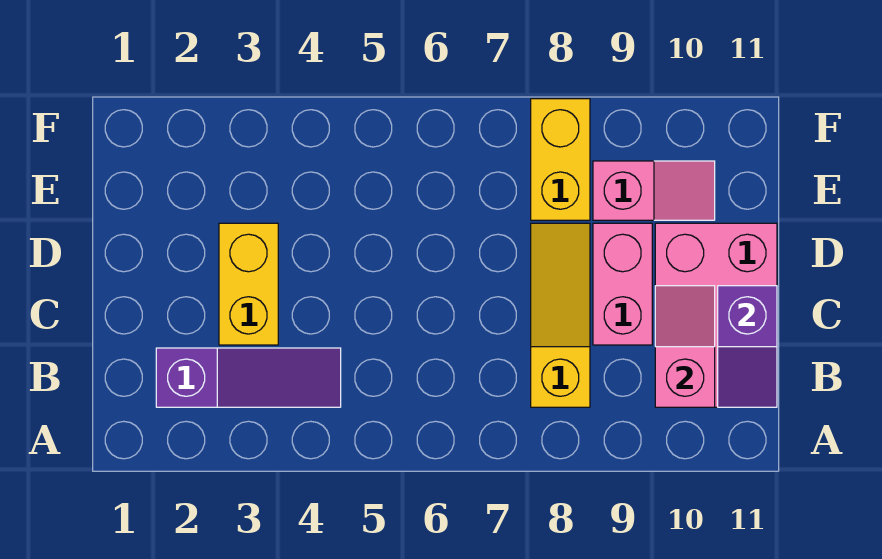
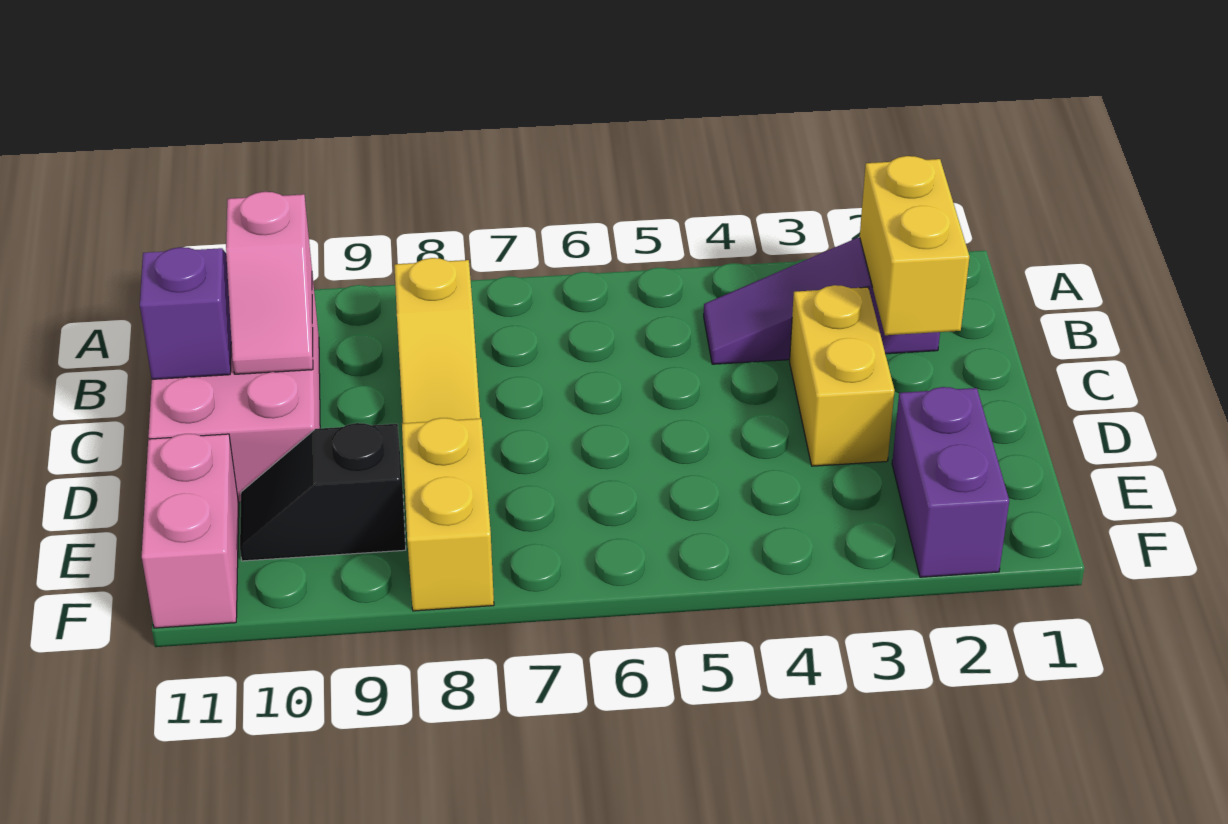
none -> yellow 1x2 brick [860,156,969,335]
pink 1x2 brick [593,223,652,345] -> pink 1x2 brick moved to [142,434,239,628]
none -> purple 1x2 brick [892,387,1009,577]
pink 1x2 slope [593,161,715,220] -> black 1x2 slope [240,423,406,561]

